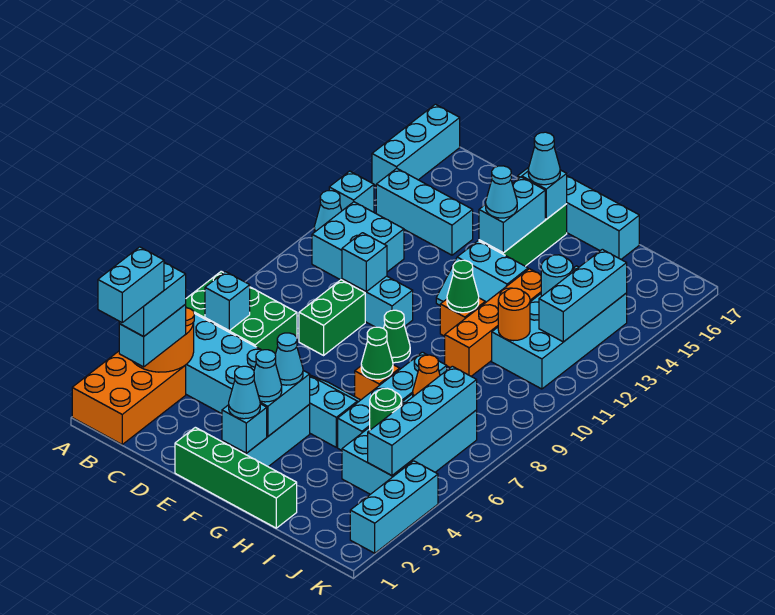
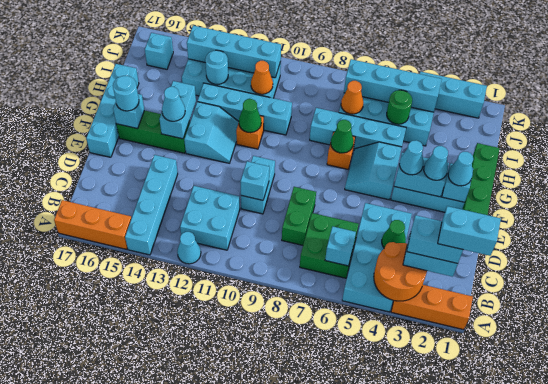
orange 2x3 brick [72,351,186,444] -> orange 1x3 brick [391,285,473,330]
green 2x3 brick [185,271,297,354] -> green 2x2 brick [300,213,359,278]
cyan 1x1 brick [329,171,374,212] -> cyan 1x1 brick moved to [145,33,173,69]
cyan 1x3 brick [372,104,460,186] -> orange 1x3 brick [54,200,132,249]
cyan 1x3 brick [376,168,473,255] -> cyan 1x4 brick [125,155,178,255]
green 1x2 brick [299,280,365,355] -> green 1x2 brick turned to [282,187,316,245]
green 1x1 cone [384,310,410,363] -> green 1x1 cone moved to [382,220,406,248]
cyan 1x2 brick [479,177,545,253] -> cyan 1x2 brick turned to [159,81,196,139]
cyan 1x1 cone [528,132,560,185] -> cyan 1x1 round brick [113,76,139,111]
orange 1x4 brick [445,269,541,376] -> cyan 1x4 brick [198,83,292,135]
orange 1x1 round brick [498,288,530,341] -> orange 1x1 cone [251,61,273,94]
cyan 1x3 brick [539,249,627,342] -> cyan 1x4 brick [187,26,281,78]

